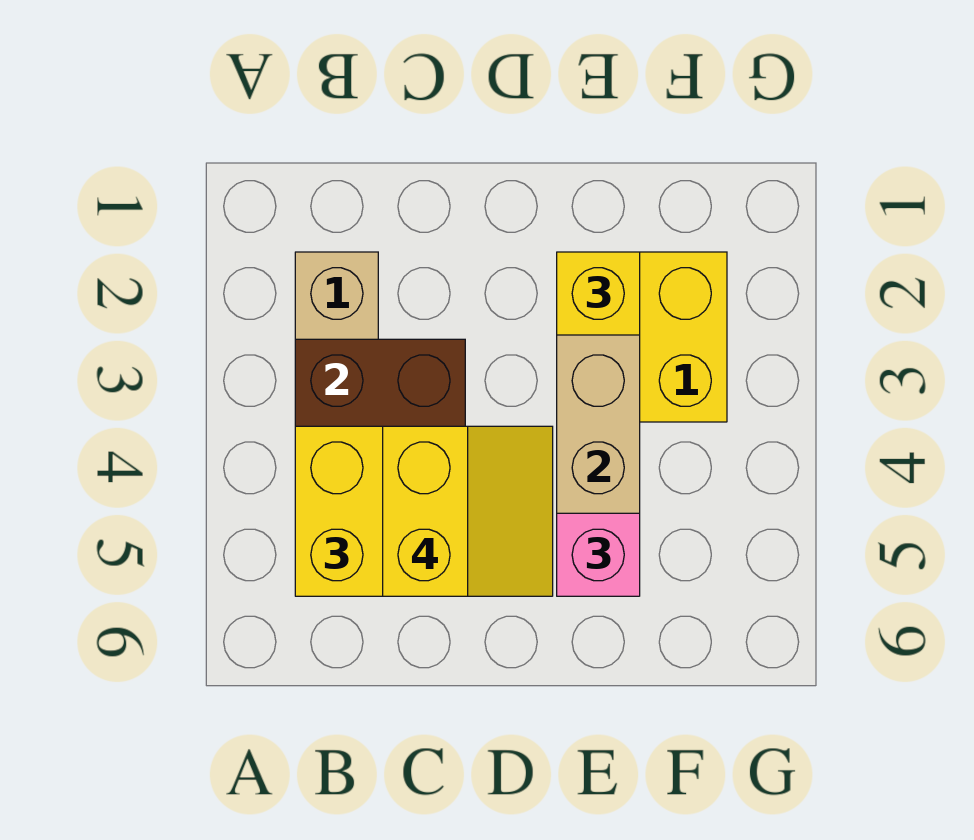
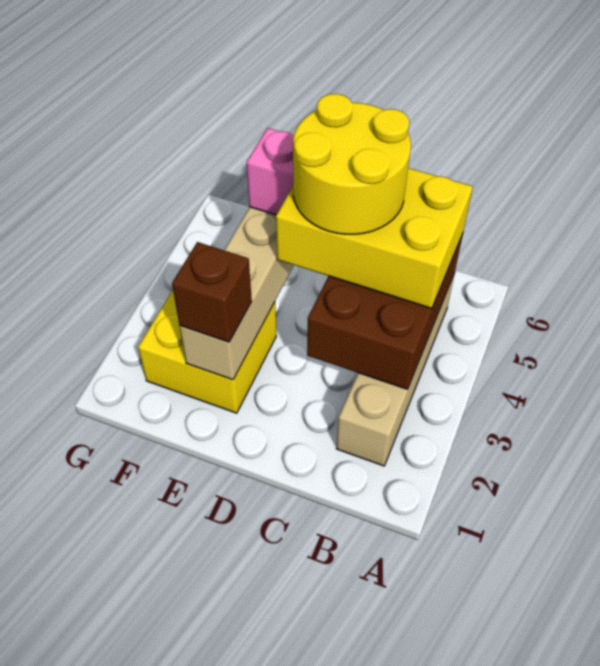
yellow 2x2 slope [383,426,553,596] -> yellow 2x2 round brick [293,94,411,234]
yellow 1x1 brick [557,252,640,335] -> brown 1x1 brick [172,242,252,342]

